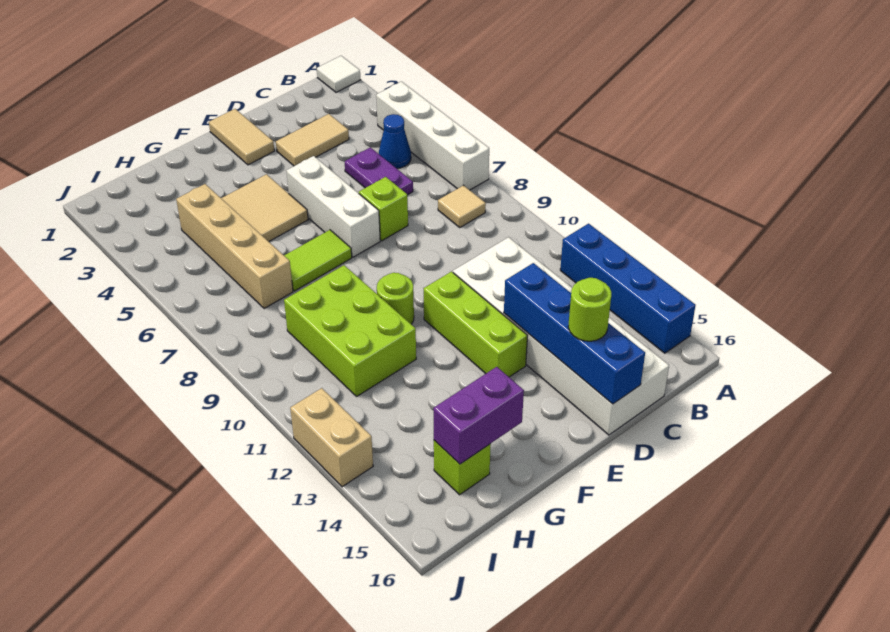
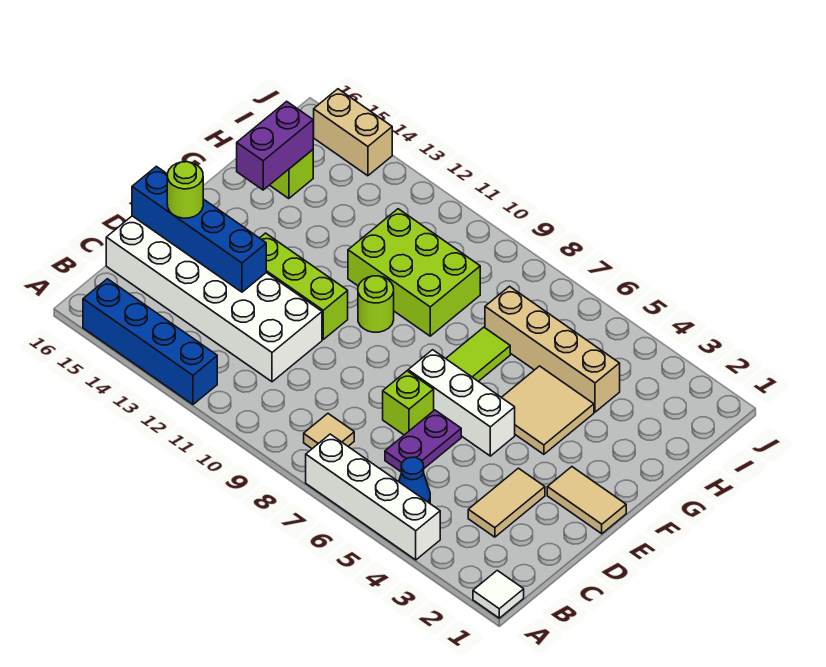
purple 1x2 plate [345,147,413,195] -> purple 1x2 plate turned to [385,410,461,472]
tan 1x2 brick [290,388,373,487] -> tan 1x2 brick moved to [314,89,392,176]

